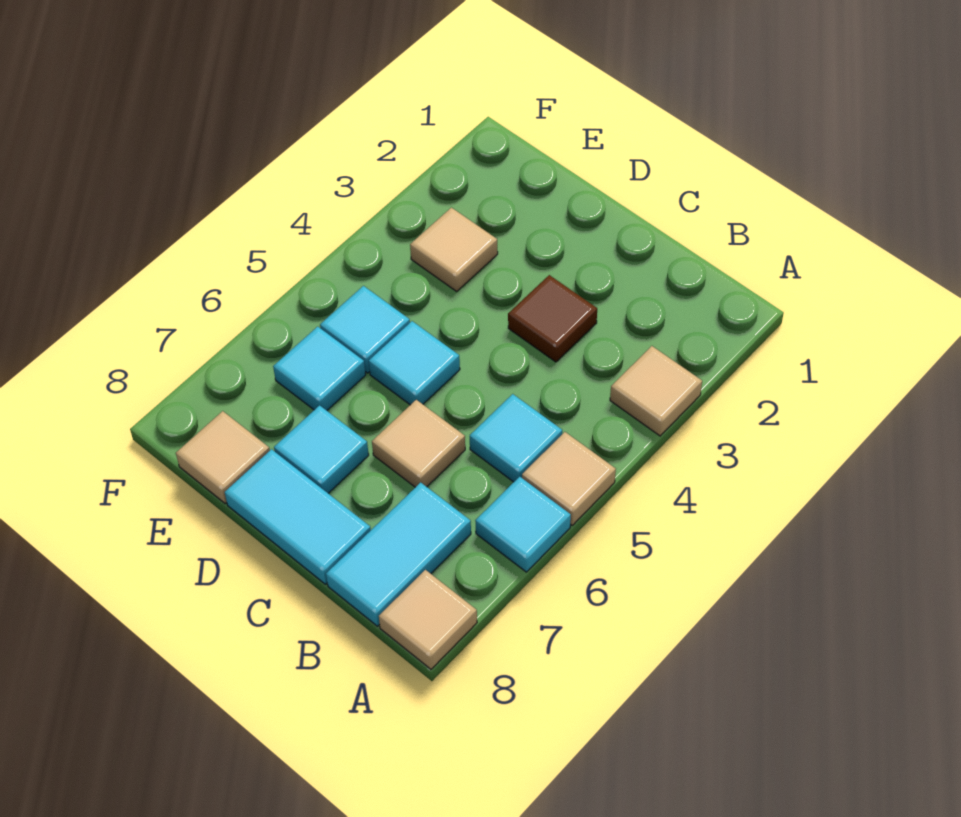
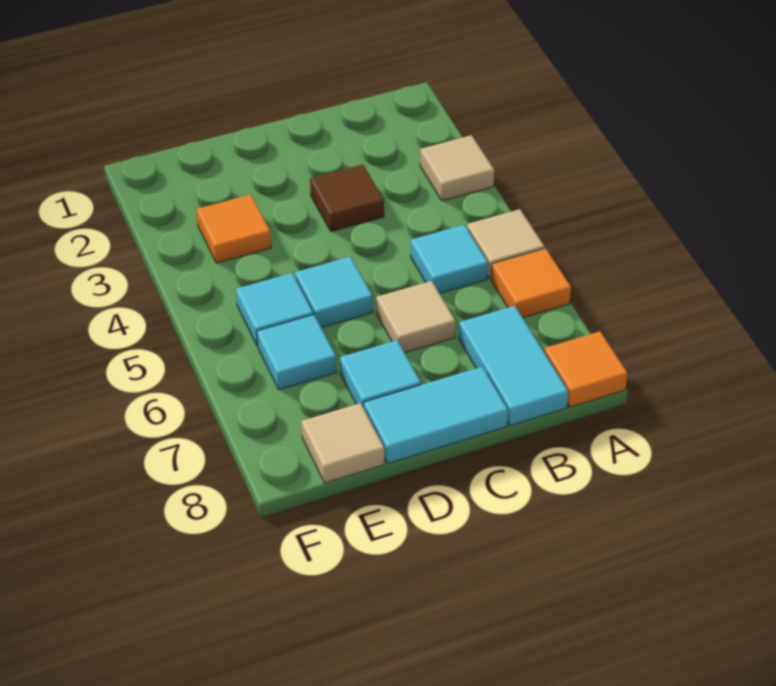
cyan 1x1 tile [475,477,571,572] -> orange 1x1 tile [491,248,571,318]
tan 1x1 tile [379,570,477,669] -> orange 1x1 tile [544,331,628,407]
tan 1x1 tile [410,208,498,291] -> orange 1x1 tile [196,194,271,263]

